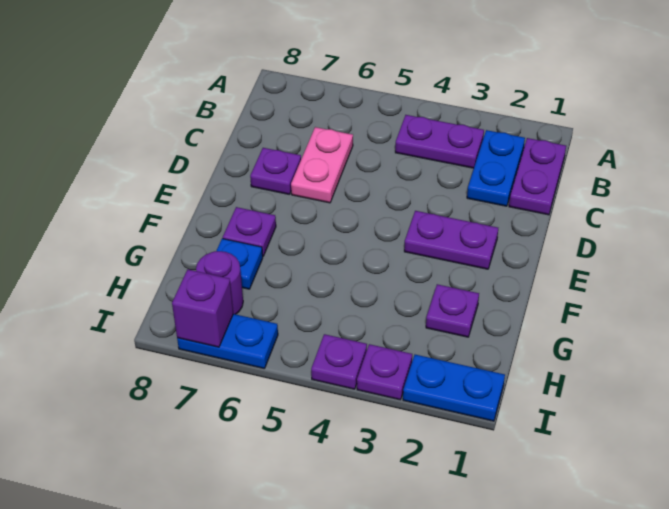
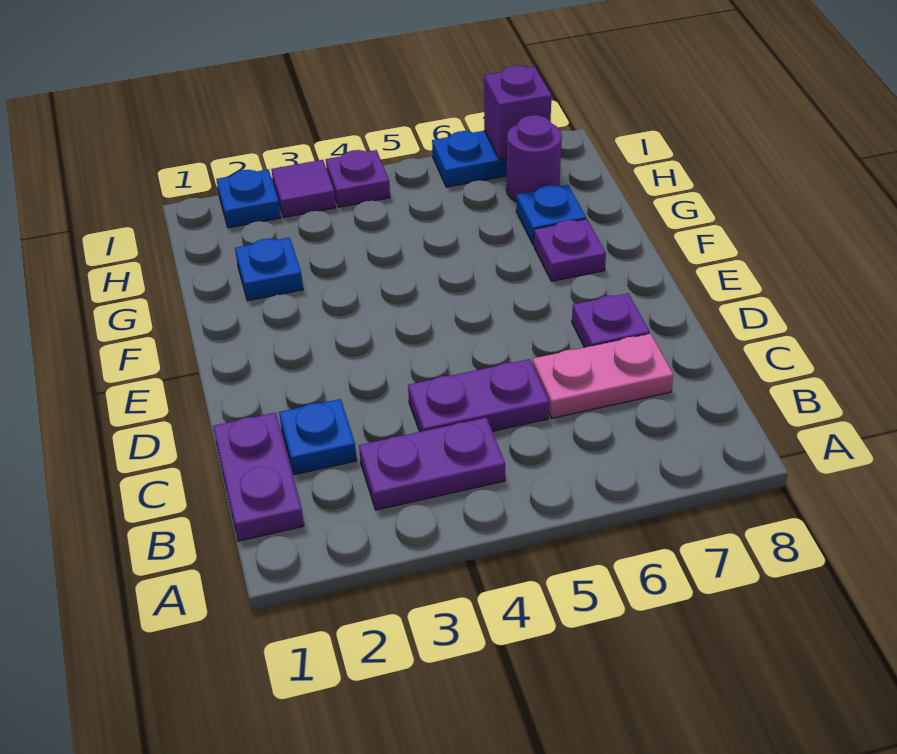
blue 1x2 plate [467,130,525,206] -> blue 1x1 plate [279,399,357,475]
pink 1x2 plate [291,127,353,203] -> pink 1x2 plate turned to [533,334,673,418]
purple 1x2 plate [404,211,498,269] -> purple 1x2 plate moved to [408,359,549,432]
purple 1x1 plate [426,284,479,337] -> blue 1x1 plate [235,237,303,301]
blue 1x2 plate [403,355,505,421] -> blue 1x1 plate [216,169,281,228]
purple 1x1 plate [357,344,412,400] -> purple 1x1 tile [271,160,336,217]

